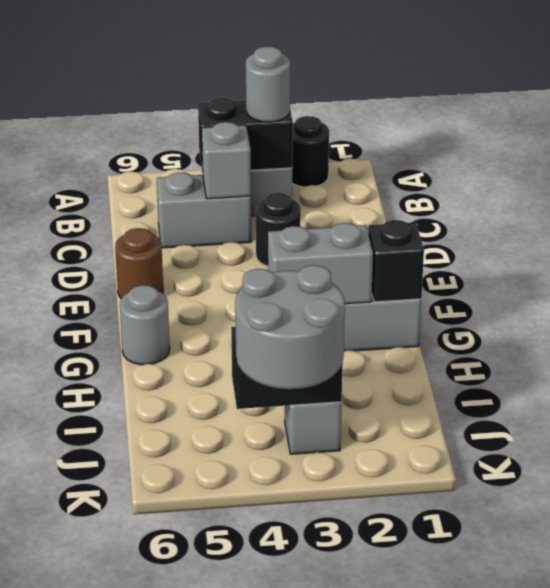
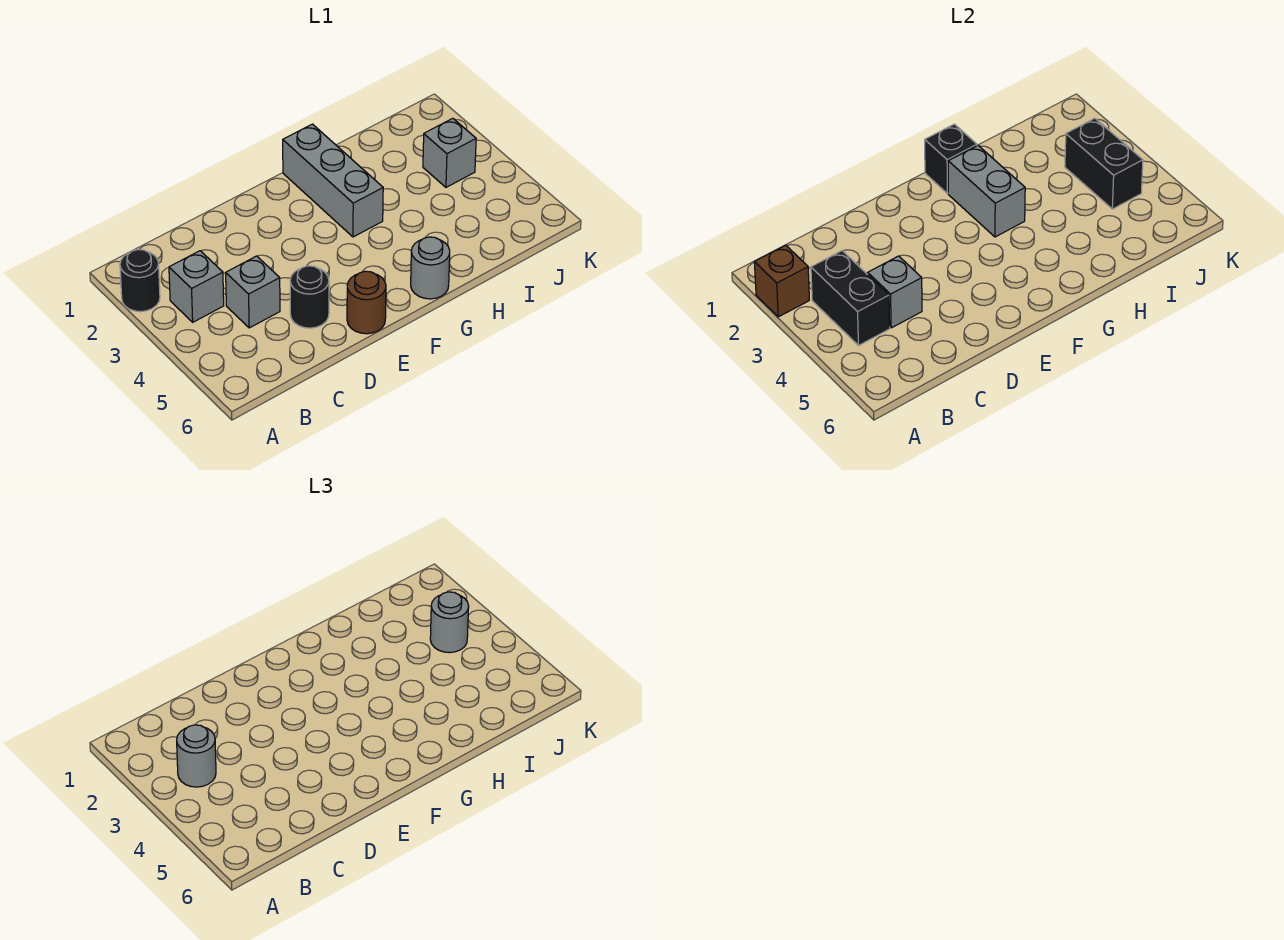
none -> brown 1x1 brick [754,245,809,317]
grey 1x2 brick [157,173,251,248] -> grey 1x1 brick [226,256,280,328]
black 1x1 round brick [256,193,301,266] -> black 1x1 round brick moved to [290,266,329,328]
grey 2x2 round brick [235,265,345,389] -> grey 1x1 round brick [430,592,469,653]

